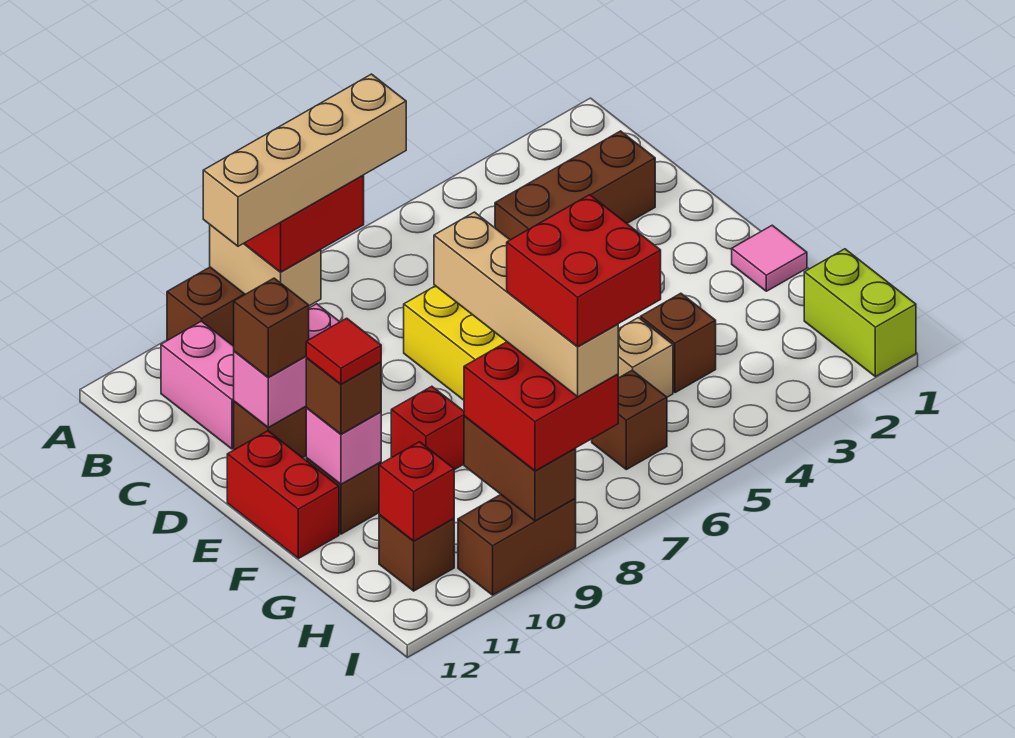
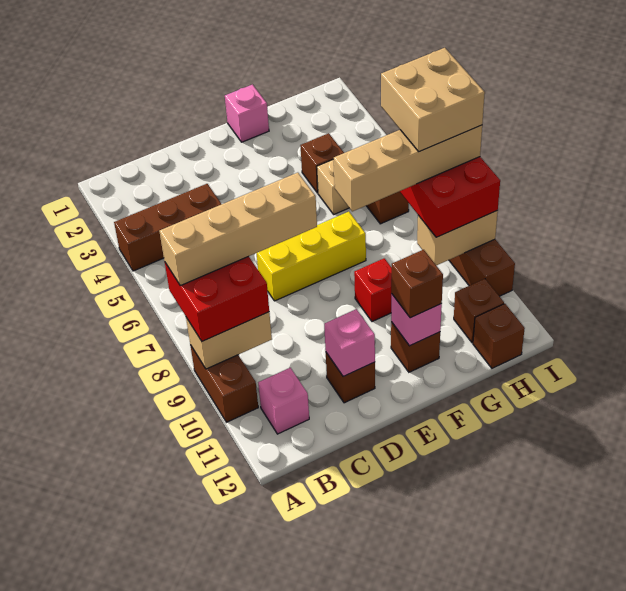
tan 1x4 brick [203,74,406,246] -> tan 1x4 brick turned to [159,173,317,286]
pink 1x2 brick [161,321,234,449] -> pink 1x1 brick [258,368,309,434]
brown 1x3 brick [495,131,655,240] -> brown 1x3 brick turned to [114,184,221,271]
pink 1x2 brick [234,304,339,428] -> pink 1x1 brick [324,309,375,377]
brown 1x1 brick [234,278,309,377] -> brown 1x1 brick moved to [473,304,525,368]
red 1x2 brick [227,431,339,559] -> none
pink 1x1 tile [732,225,807,291] -> pink 1x1 brick [225,85,269,142]
red 1x1 tile [306,318,381,384] -> none
lime 1x2 brick [804,249,916,377] -> none
red 2x2 brick [507,195,661,347] -> tan 2x2 brick [381,48,485,152]
brown 1x2 brick [464,416,576,521] -> tan 1x2 brick [417,211,498,265]
red 1x1 brick [379,442,454,541] -> none

